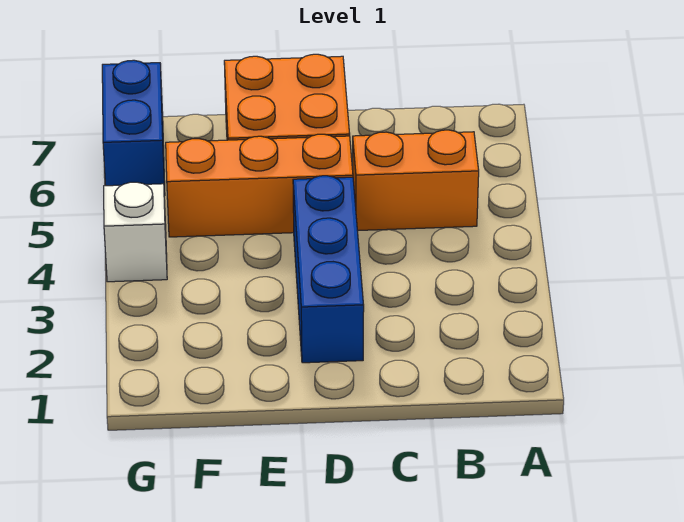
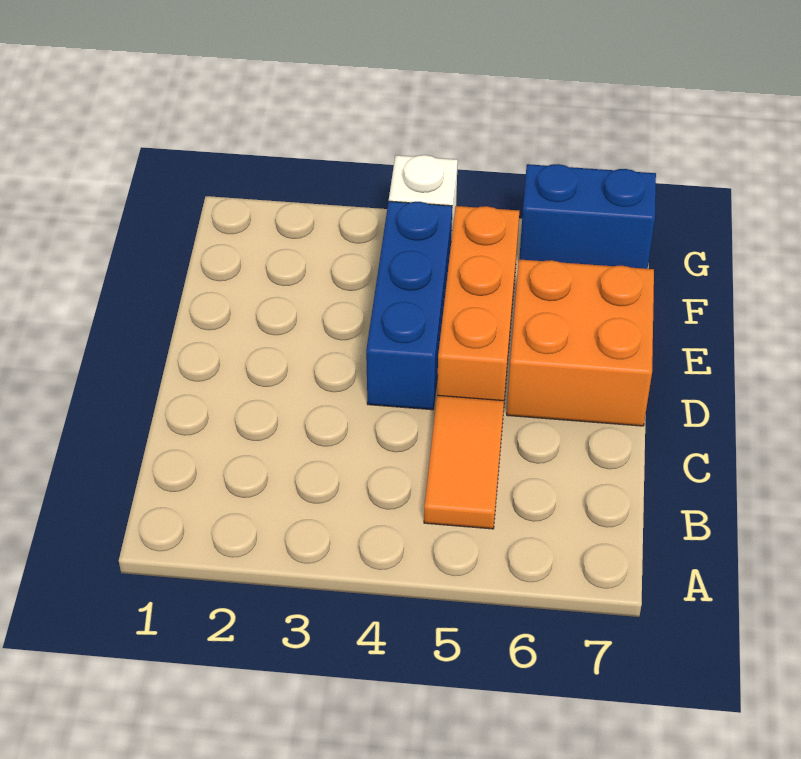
orange 1x2 brick [353,130,479,231] -> orange 1x2 tile [424,395,504,529]
blue 1x3 brick [293,176,364,363] -> blue 1x3 brick turned to [366,201,452,410]

